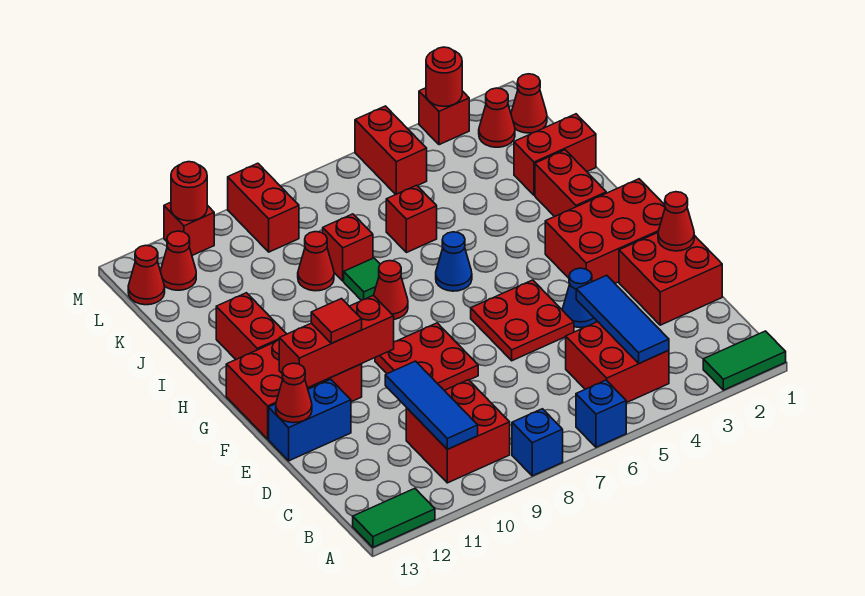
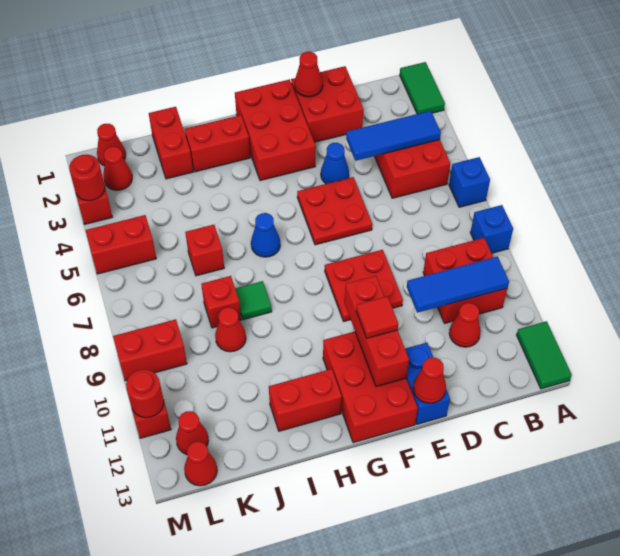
red 1x1 cone [374,261,408,319] -> red 1x1 cone moved to [449,303,481,347]

